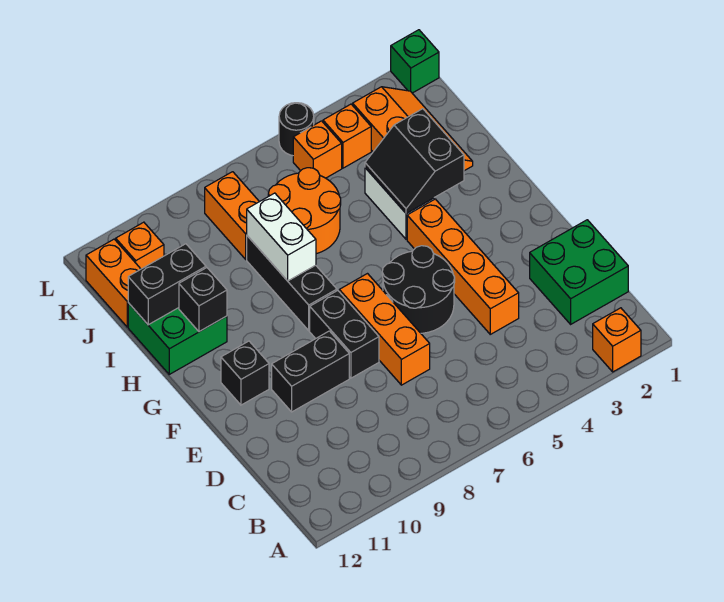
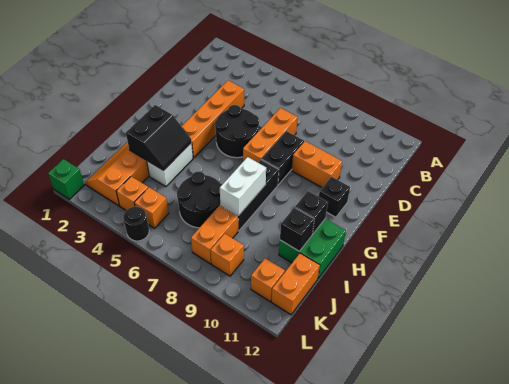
orange 1x1 brick [593,308,641,372] -> orange 1x1 brick moved to [211,234,244,276]
green 2x2 brick [530,220,628,324] -> none
black 1x2 brick [272,331,349,412] -> orange 1x2 brick [292,141,342,187]
orange 2x2 round brick [268,168,341,254] -> black 2x2 round brick [177,172,222,228]
black 1x2 brick [128,244,206,325] -> black 1x1 brick [280,207,314,251]

